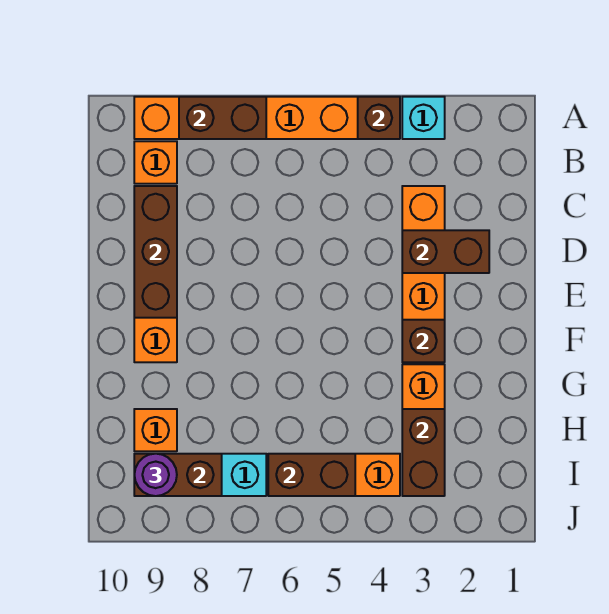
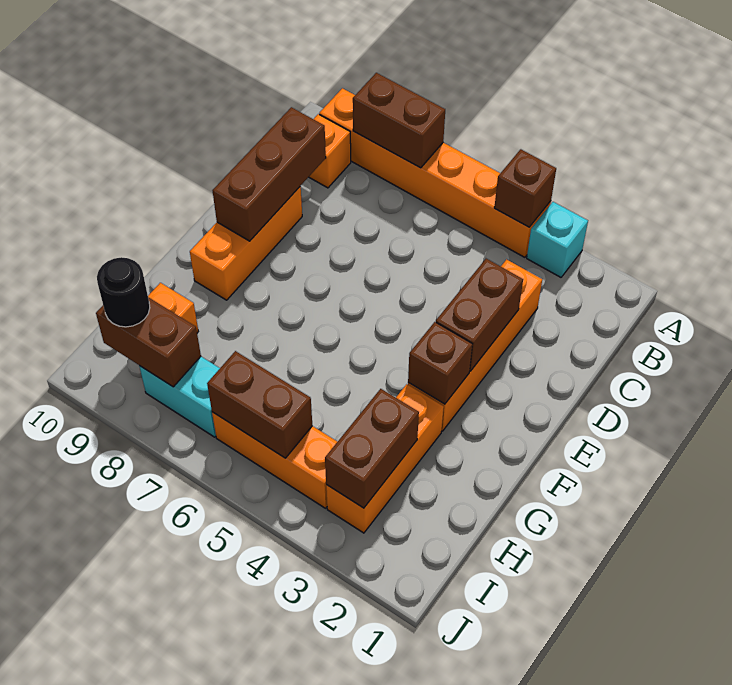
brown 1x2 brick [402,230,489,273] -> brown 1x2 brick turned to [436,259,523,371]
purple 1x1 round brick [134,454,177,496] -> black 1x1 round brick [97,257,150,327]

